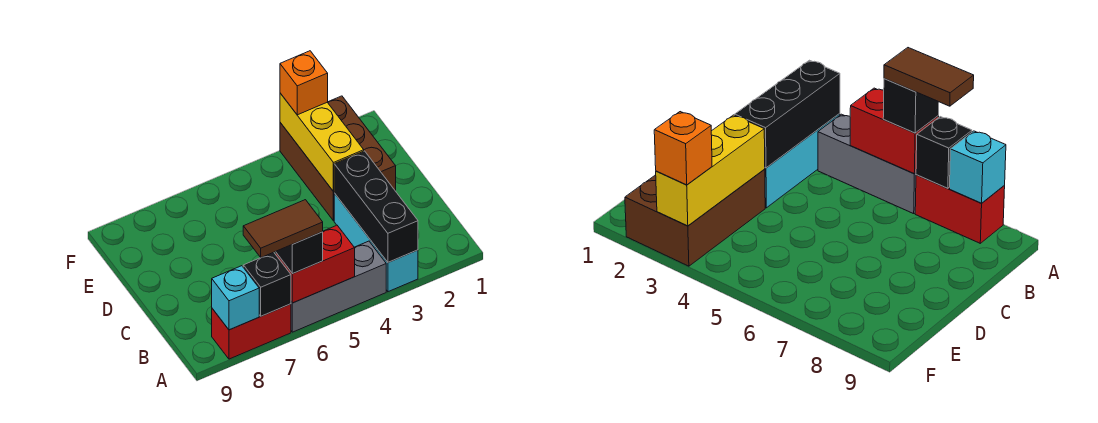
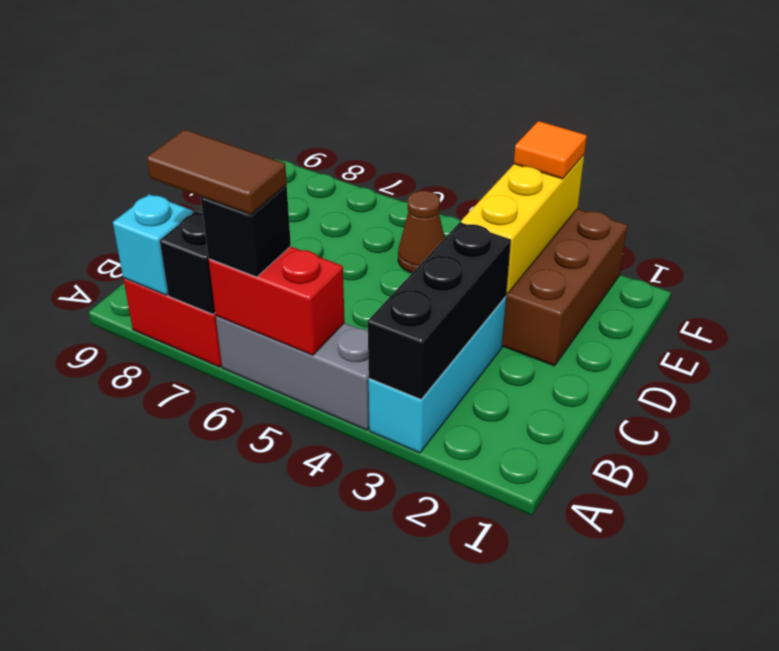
none -> brown 1x1 cone [398,191,445,273]
orange 1x1 brick [280,51,328,115] -> orange 1x1 tile [514,121,587,179]

